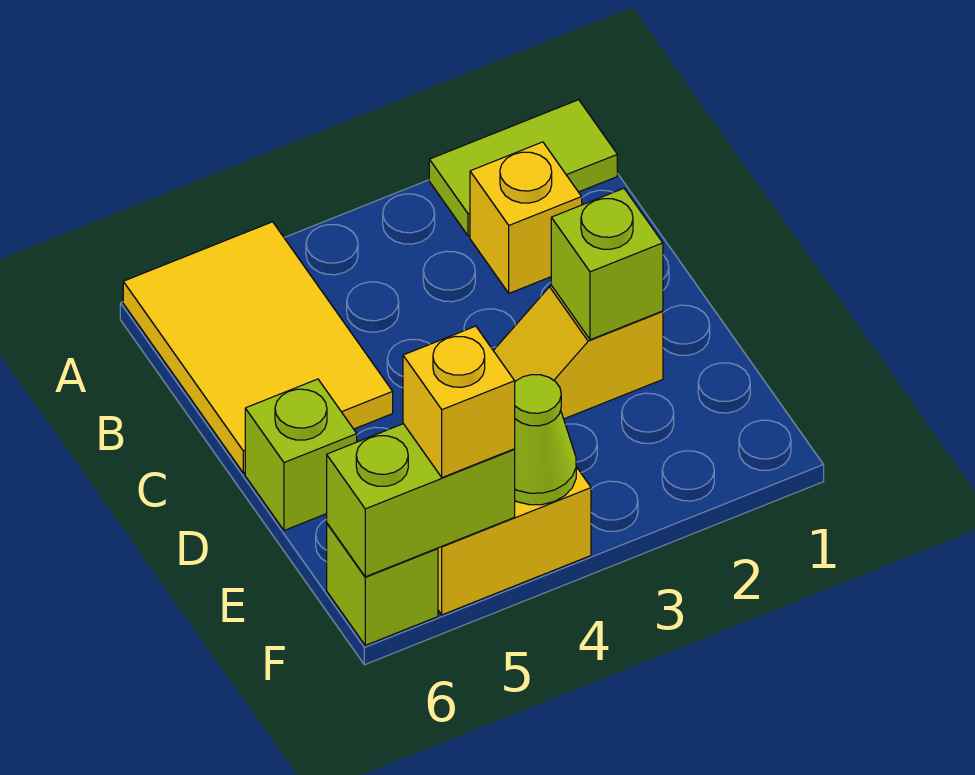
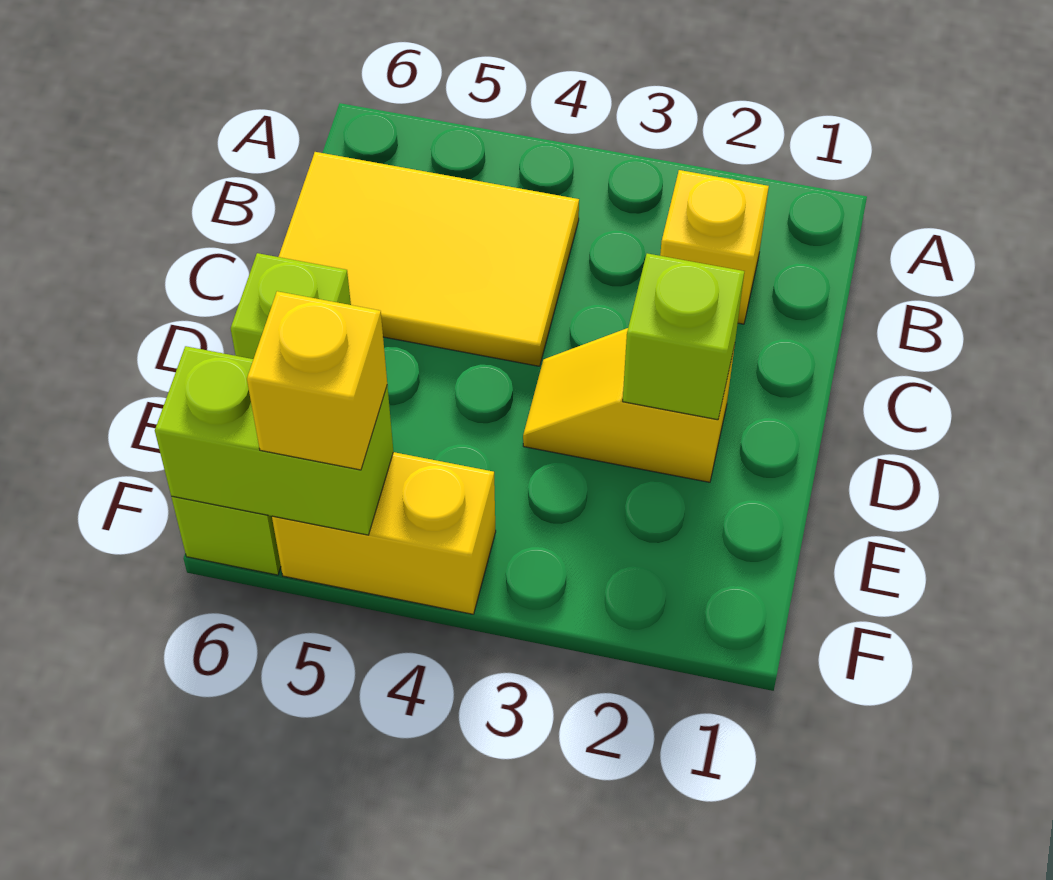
lime 1x2 tile [429,100,617,236] -> none
yellow 2x3 tile [123,222,393,473] -> yellow 2x3 tile turned to [279,152,579,366]
lime 1x1 cone [514,375,576,505] -> none

